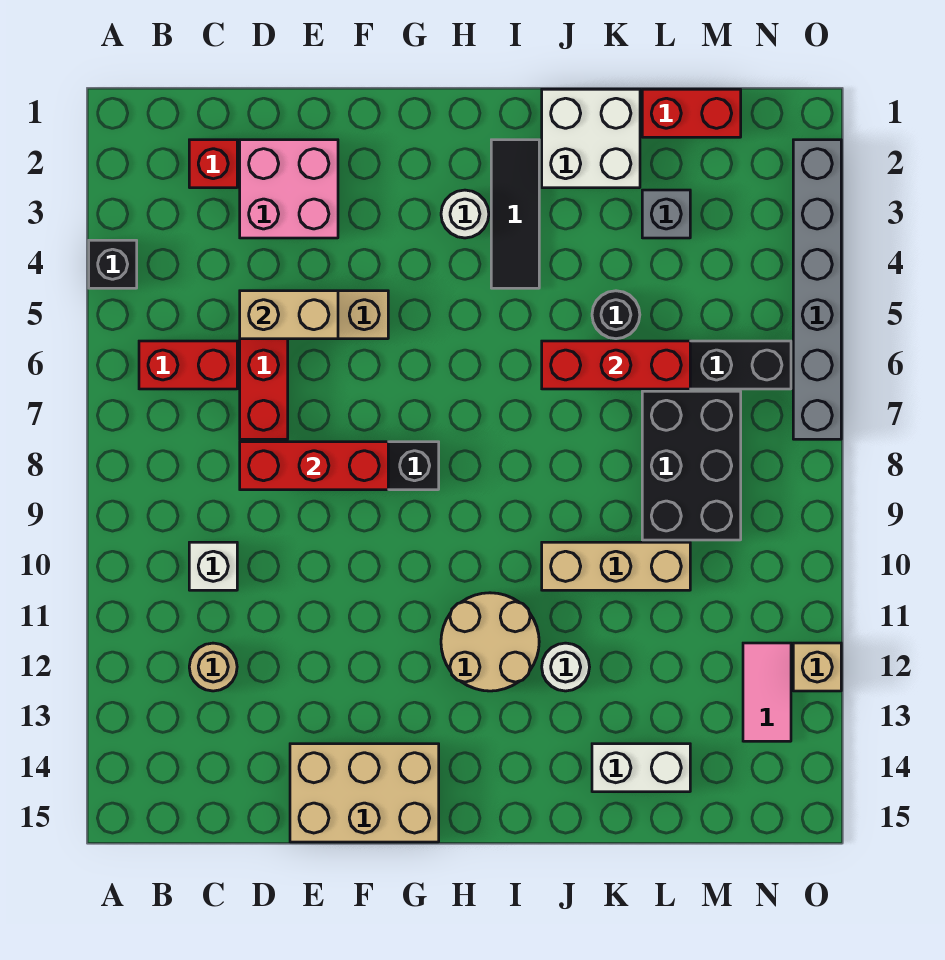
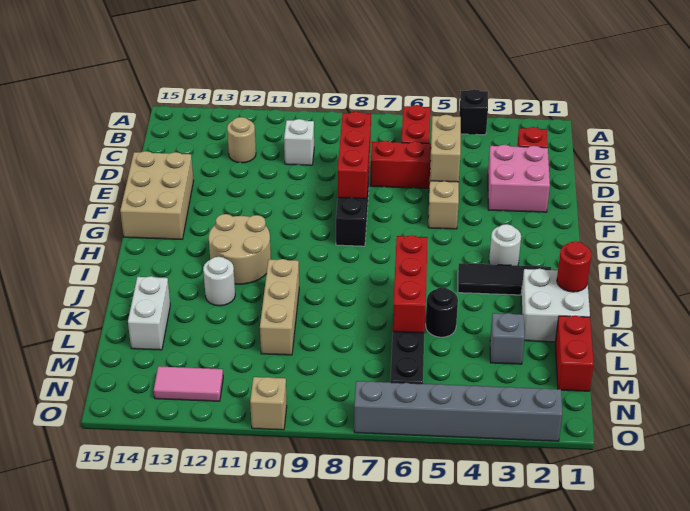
none -> red 1x1 round brick [557,241,591,292]
black 2x3 brick [642,391,741,540] -> none
tan 1x1 brick [793,643,841,691] -> tan 1x1 brick moved to [250,377,287,430]

